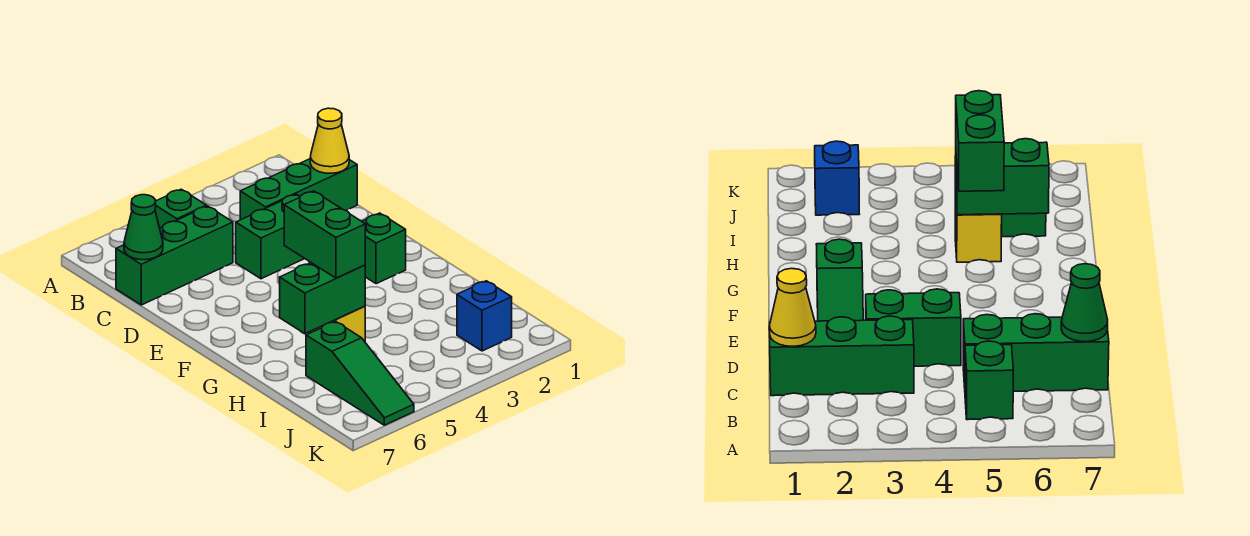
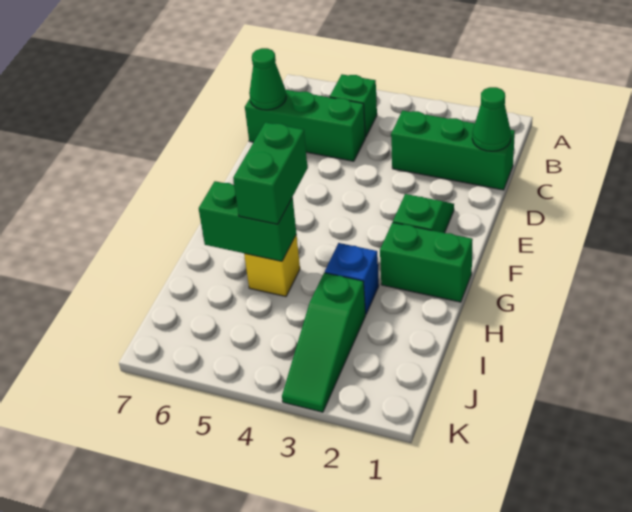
yellow 1x1 cone [310,108,349,173] -> green 1x1 cone [472,87,511,151]
green 1x2 brick [236,194,305,279] -> green 1x2 brick moved to [380,222,473,302]
green 1x3 slope [306,321,414,425] -> green 1x3 slope moved to [282,273,366,412]
blue 1x1 brick [457,281,512,351] -> blue 1x1 brick moved to [325,243,379,314]

